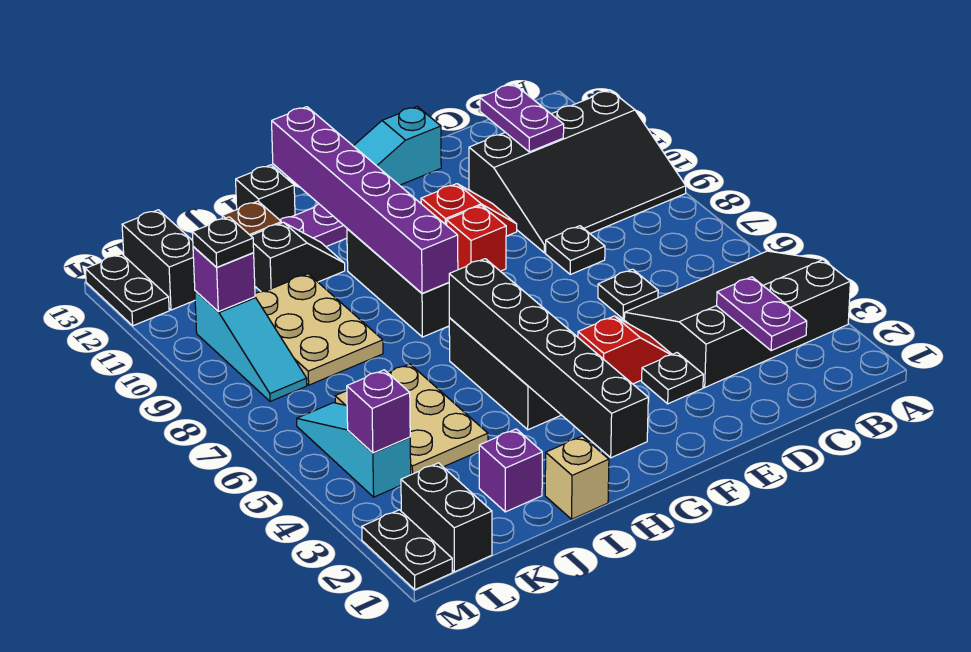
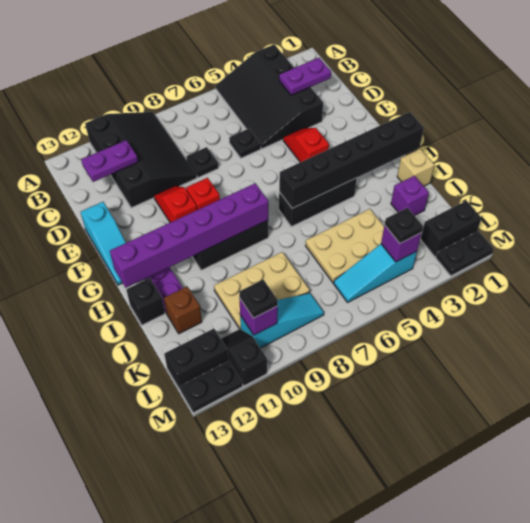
black 1x1 plate [642,353,703,404] -> black 1x1 plate moved to [385,208,423,243]
black 1x2 slope [251,222,345,292] -> black 1x2 slope moved to [221,329,267,386]

